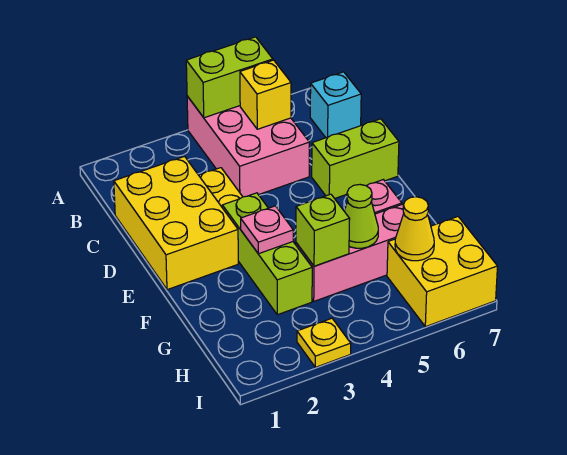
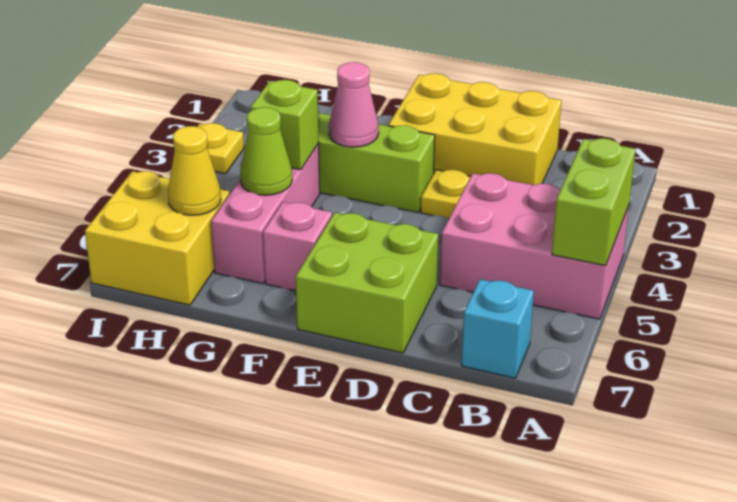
yellow 1x1 brick [240,60,291,129] -> none
lime 1x2 brick [312,119,399,199] -> lime 2x2 brick [296,213,438,353]
pink 1x1 plate [241,206,293,254] -> pink 1x1 cone [329,62,379,147]

